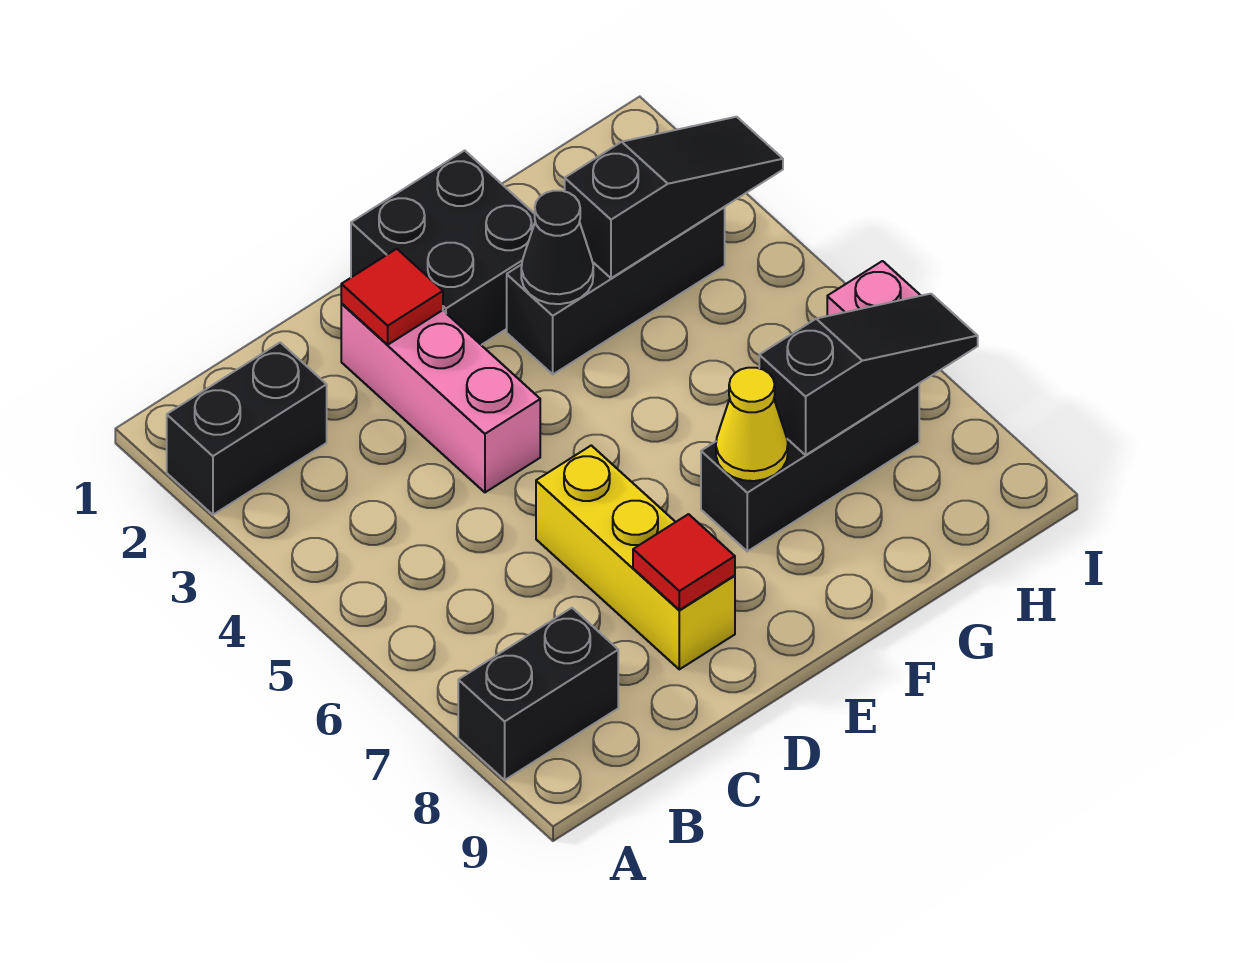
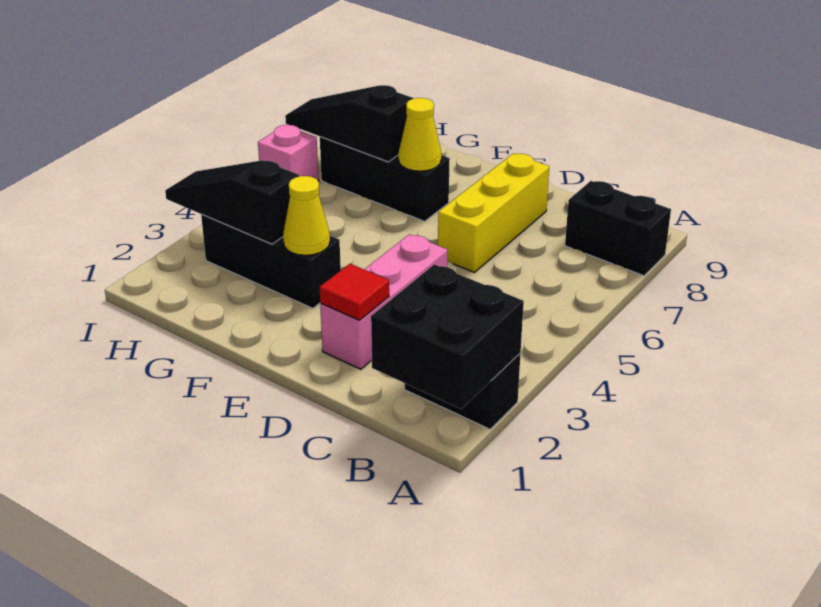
red 1x1 tile [633,514,735,610] -> none
black 2x2 brick [351,151,535,345] -> black 2x2 brick moved to [371,264,524,409]
black 1x1 cone [521,191,593,304] -> yellow 1x1 cone [283,176,330,255]

